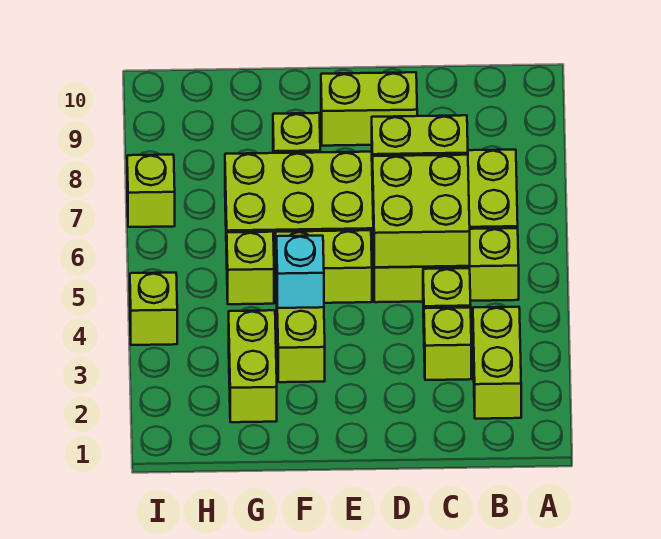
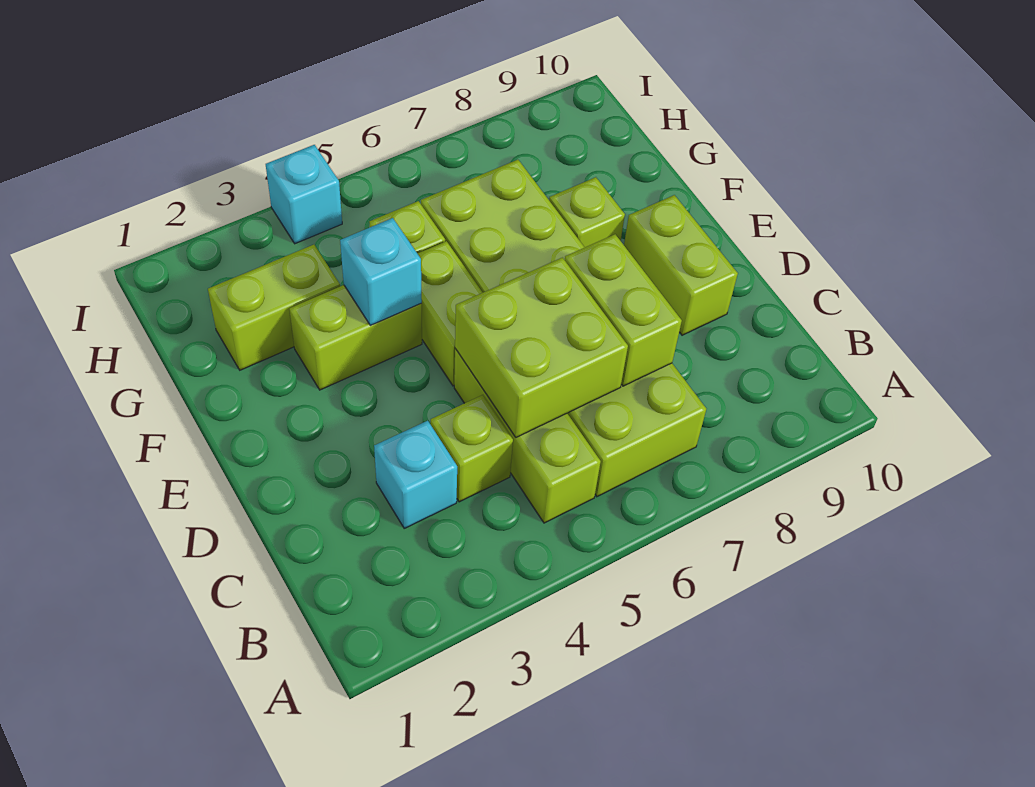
lime 1x2 brick [473,307,521,419] -> none
lime 1x1 brick [424,308,471,380] -> cyan 1x1 brick [374,421,457,528]
lime 1x1 brick [130,273,177,345] -> cyan 1x1 brick [266,145,342,244]
lime 1x1 brick [127,155,175,227] -> none

